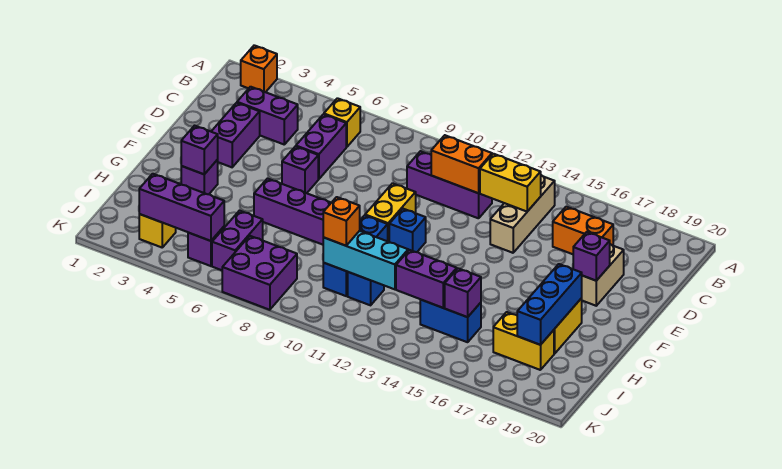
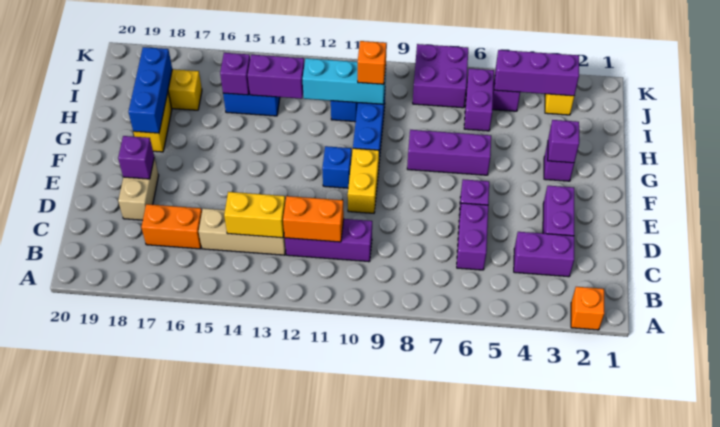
yellow 1x1 brick [324,98,360,147] -> none
tan 1x3 brick [490,175,555,253] -> tan 1x3 brick turned to [199,208,286,255]

